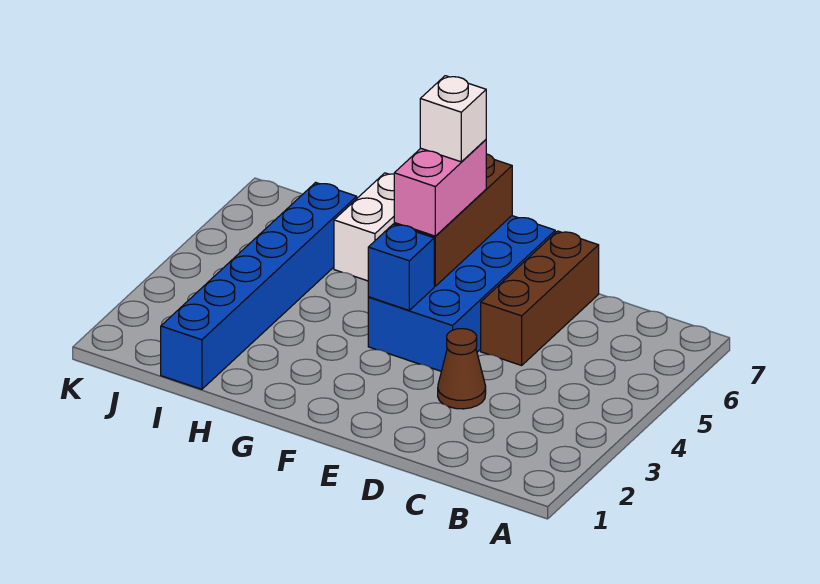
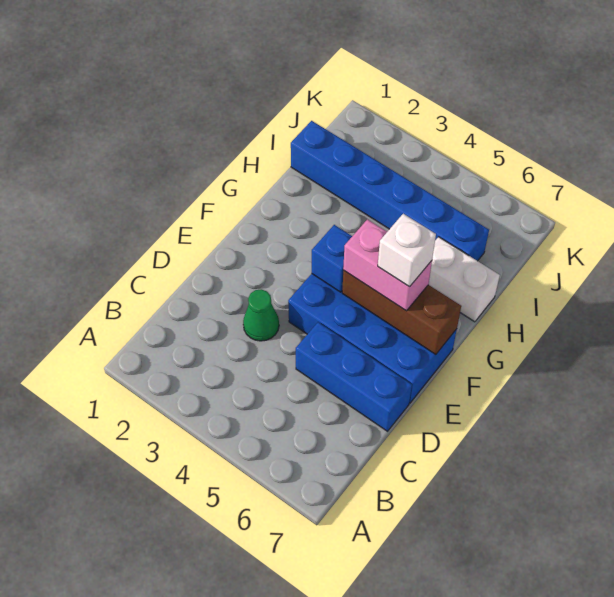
brown 1x1 cone [438,329,486,409] -> green 1x1 cone [243,289,279,341]
brown 1x3 brick [481,231,599,365] -> blue 1x3 brick [296,322,412,431]

